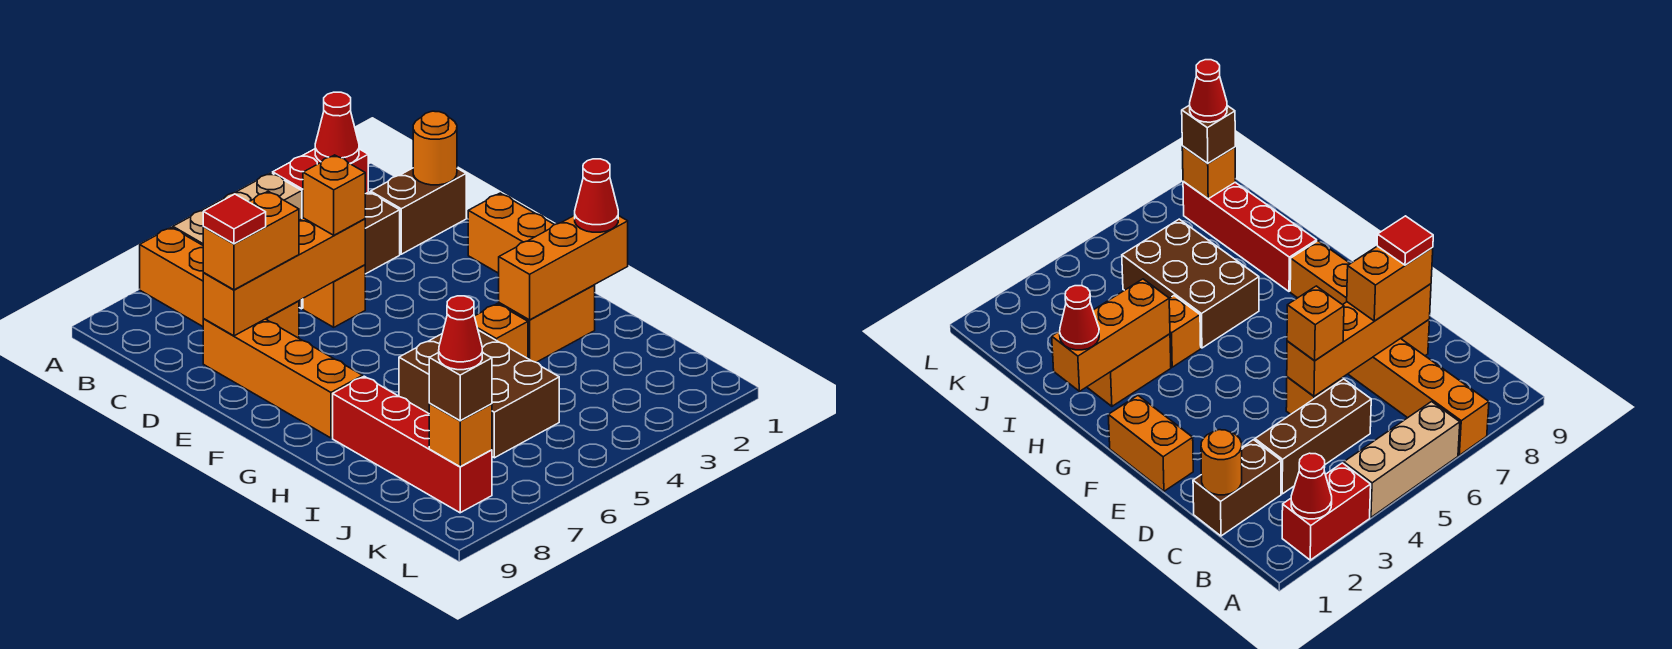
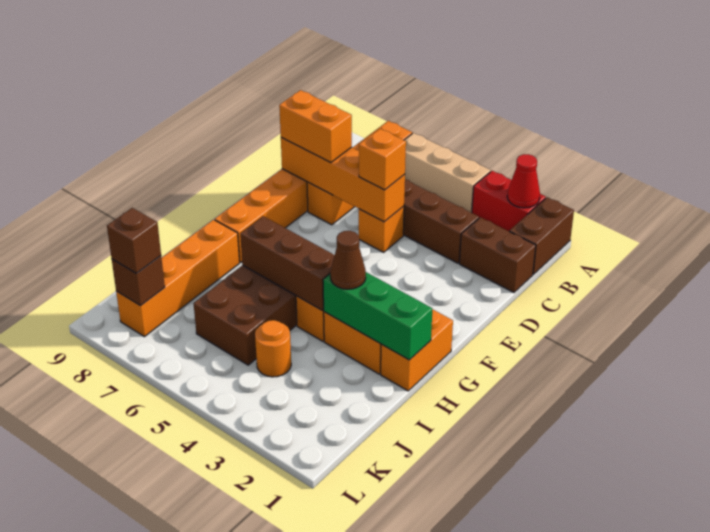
none -> brown 1x2 brick [509,197,574,274]
orange 1x1 round brick [413,111,457,185] -> orange 1x1 round brick moved to [255,320,291,377]
red 1x1 tile [203,194,266,244] -> none
orange 1x2 brick [468,193,554,273] -> orange 1x2 brick moved to [381,309,453,391]
orange 1x3 brick [499,215,628,320] -> green 1x3 brick [323,272,432,360]
red 1x1 cone [575,159,618,232] -> none
none -> brown 1x1 cone [330,231,366,289]
none -> brown 1x3 brick [240,216,335,310]
red 1x4 brick [333,376,492,513] -> orange 1x4 brick [116,219,240,337]
orange 1x1 brick [429,404,492,467] -> brown 1x1 brick [112,256,165,306]
red 1x1 cone [439,296,482,370] -> none

